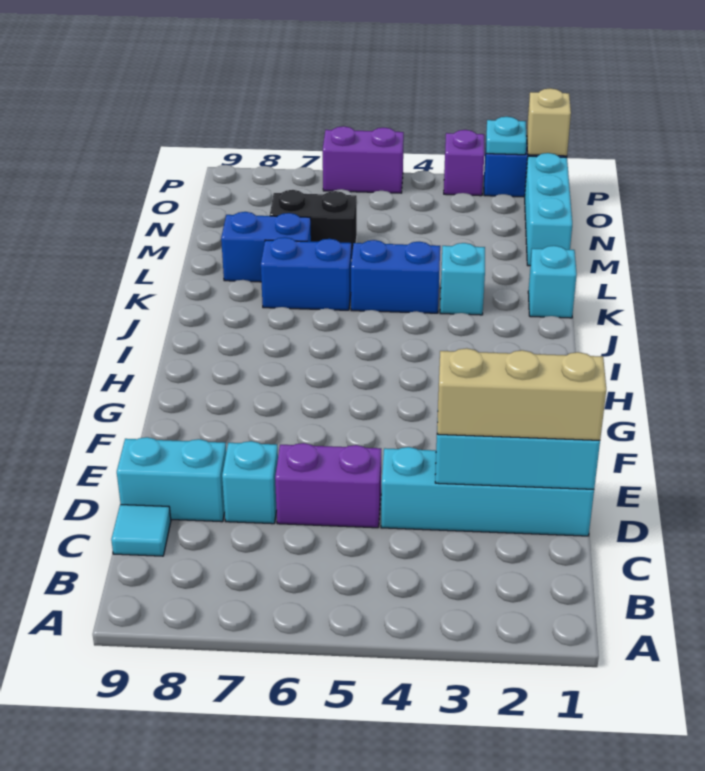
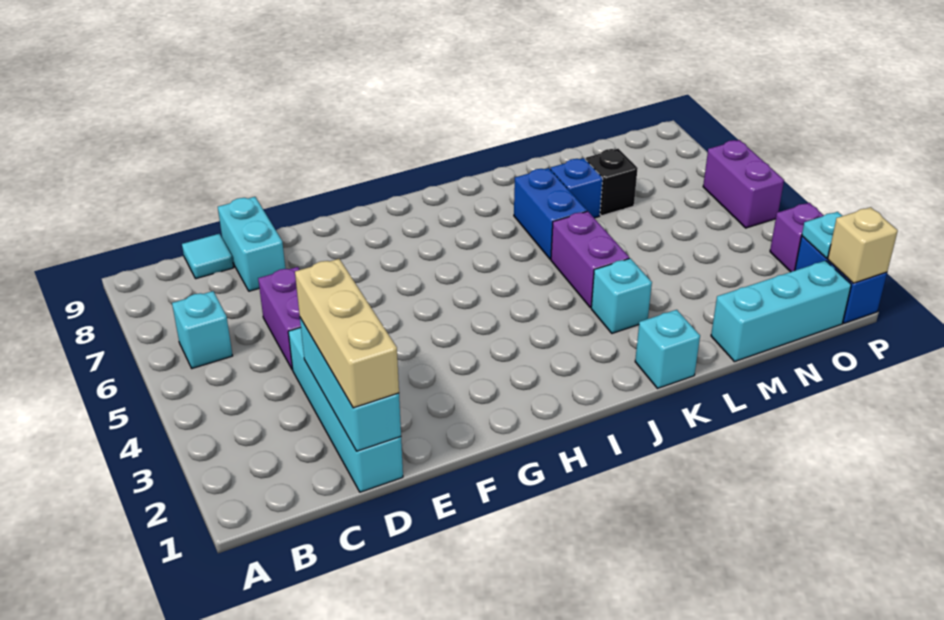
cyan 1x1 brick [222,441,278,524] -> cyan 1x1 brick moved to [172,291,233,368]
blue 1x2 brick [351,240,440,313] -> purple 1x2 brick [551,211,629,308]
blue 1x2 brick [221,212,311,282] -> blue 1x1 brick [550,158,603,218]
black 1x2 brick [270,190,357,260] -> black 1x1 brick [585,149,638,216]

